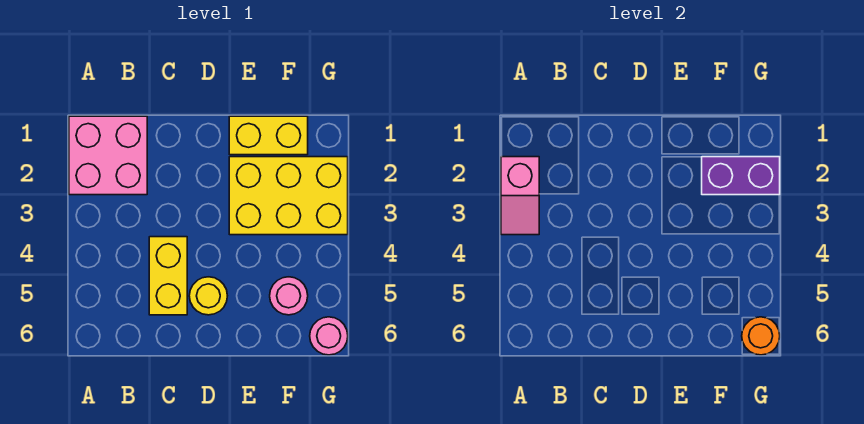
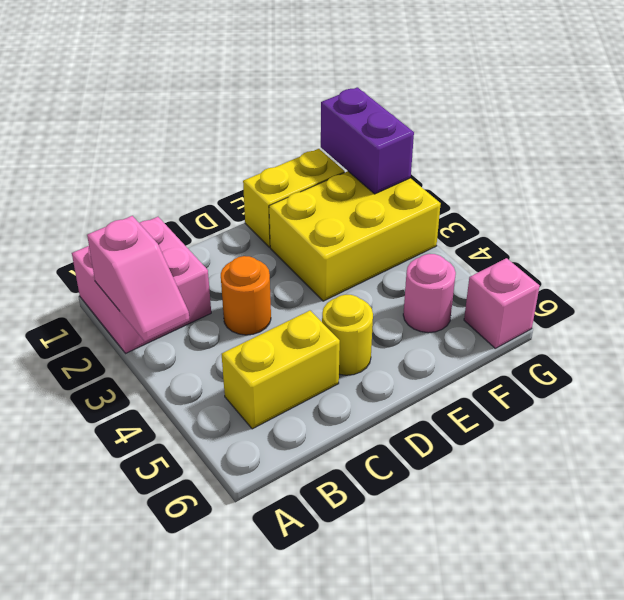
yellow 1x2 brick [149,237,187,315] -> yellow 1x2 brick turned to [222,311,340,429]
purple 1x2 brick [702,157,780,195] -> purple 1x2 brick turned to [321,87,414,194]
pink 1x1 round brick [310,317,348,355] -> pink 1x1 brick [464,258,539,348]
orange 1x1 round brick [742,317,780,355] -> orange 1x1 round brick moved to [221,256,271,335]

